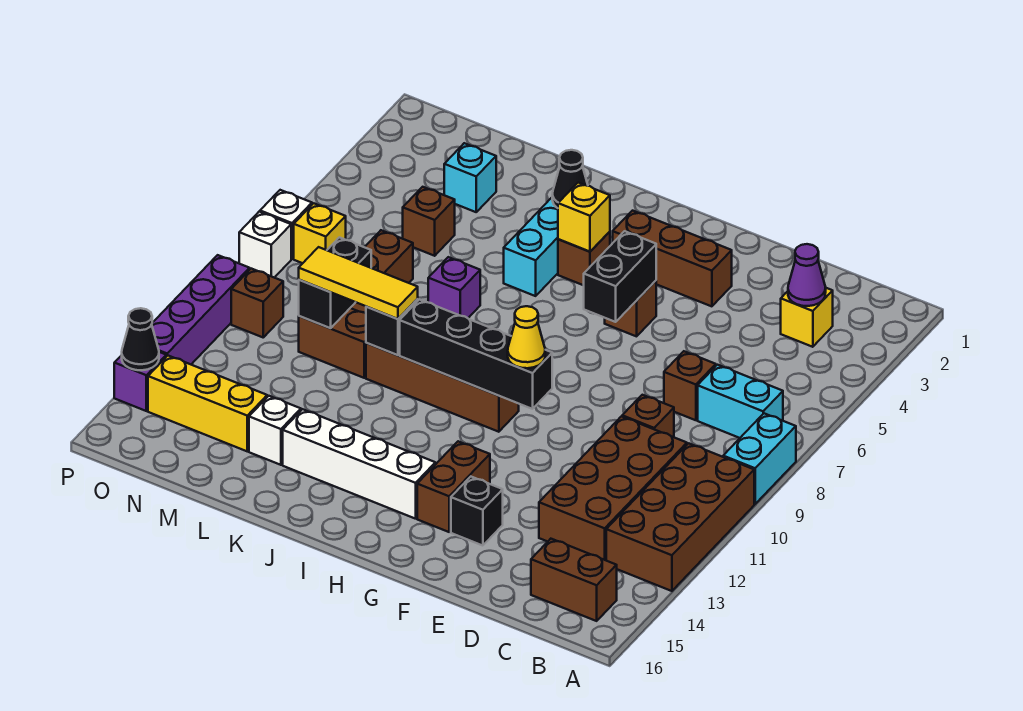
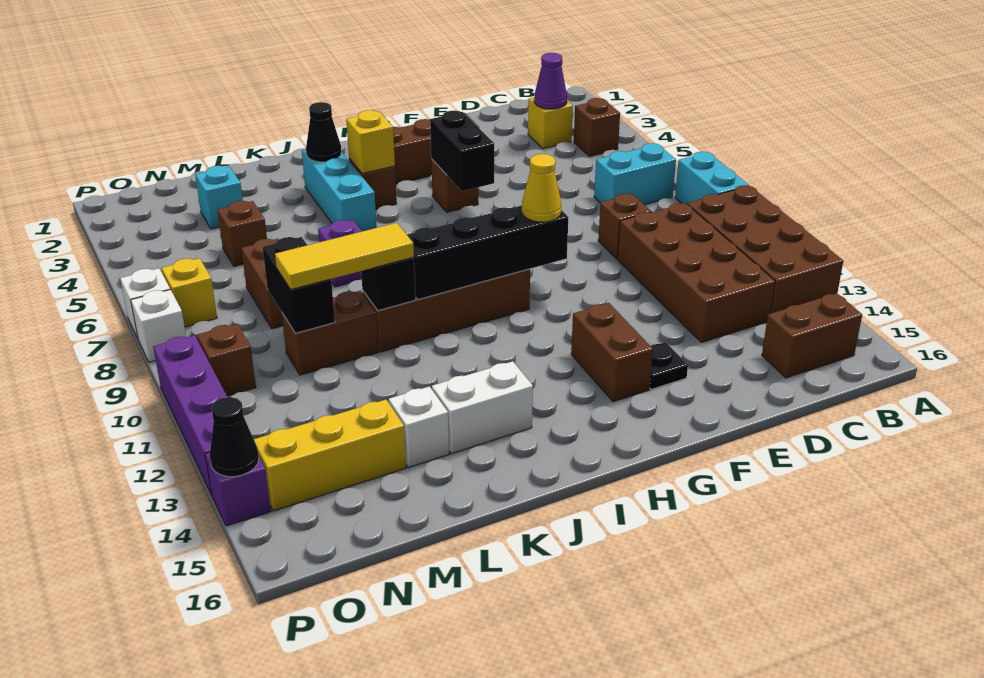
brown 1x1 brick [664,351,716,420] -> brown 1x1 brick moved to [574,98,620,156]
black 1x1 brick [451,477,503,546] -> black 1x1 plate [649,342,688,389]
white 1x4 brick [283,409,435,519] -> white 1x2 brick [432,361,533,454]

